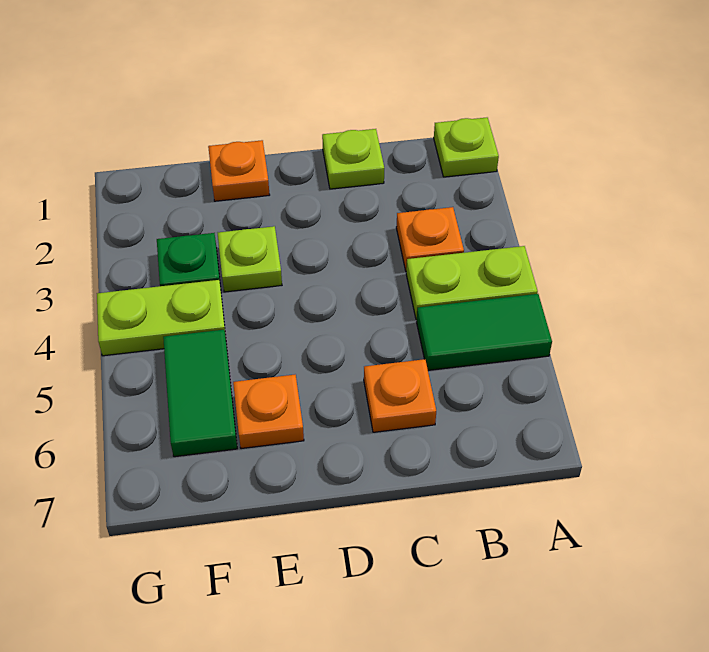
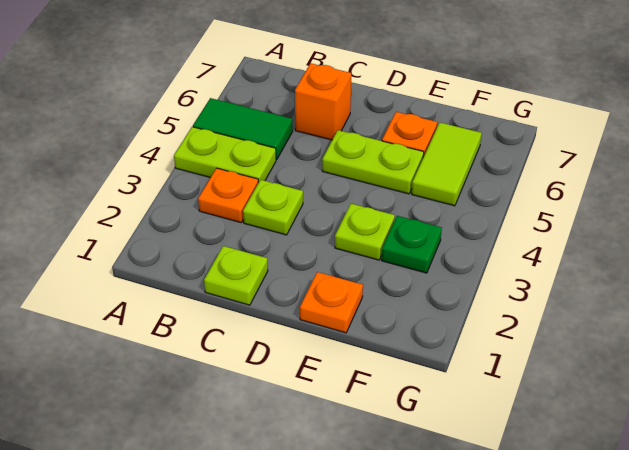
lime 1x1 plate [434,118,499,177] -> lime 1x1 plate moved to [243,180,303,235]
orange 1x1 plate [364,359,436,432] -> orange 1x1 brick [295,63,351,140]
lime 1x2 plate [97,280,226,356] -> lime 1x2 plate moved to [322,130,424,194]
green 1x2 tile [163,329,237,457] -> lime 1x2 tile [412,123,482,206]

